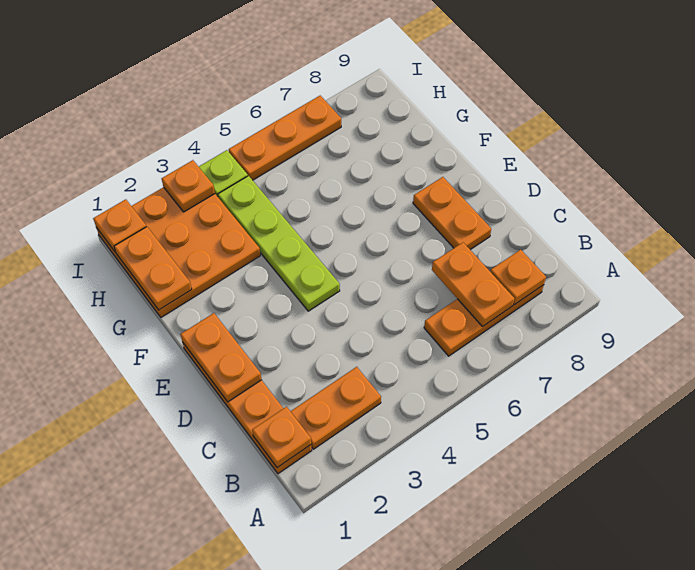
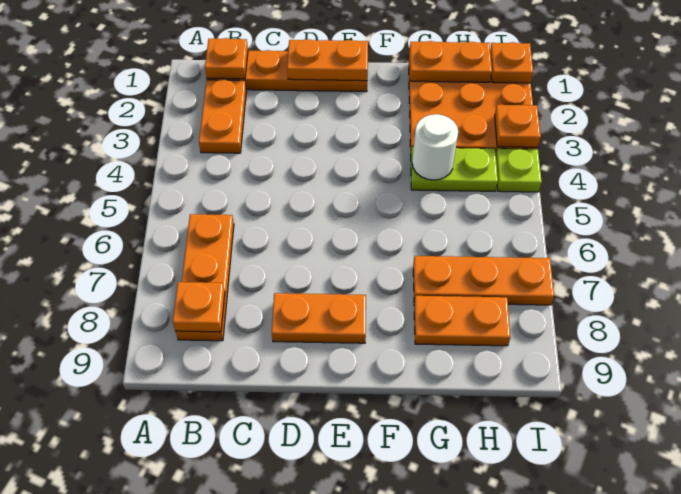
orange 1x2 plate [432,243,514,327] -> orange 1x2 plate moved to [414,296,511,346]
lime 1x4 plate [218,176,340,311] -> lime 1x2 plate [411,147,498,191]
none -> white 1x1 round brick [412,114,458,180]
orange 1x3 plate [229,96,341,180] -> orange 1x3 plate turned to [413,256,554,305]

